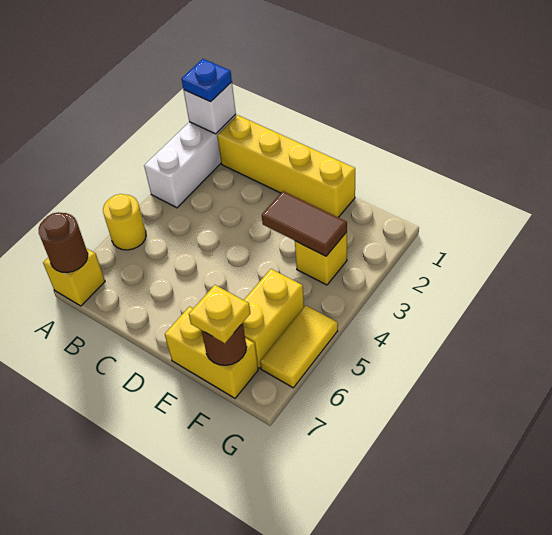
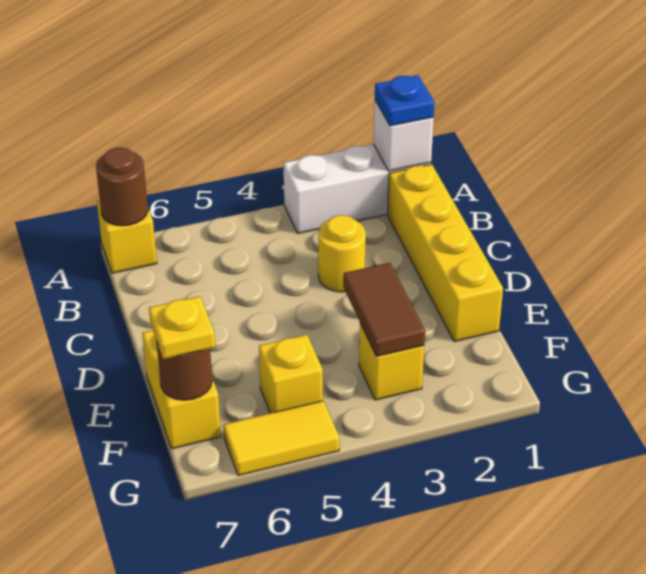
yellow 1x1 round brick [103,194,146,250] -> yellow 1x1 round brick moved to [318,215,366,292]
yellow 1x2 brick [243,269,304,368] -> yellow 1x1 brick [259,335,323,413]

